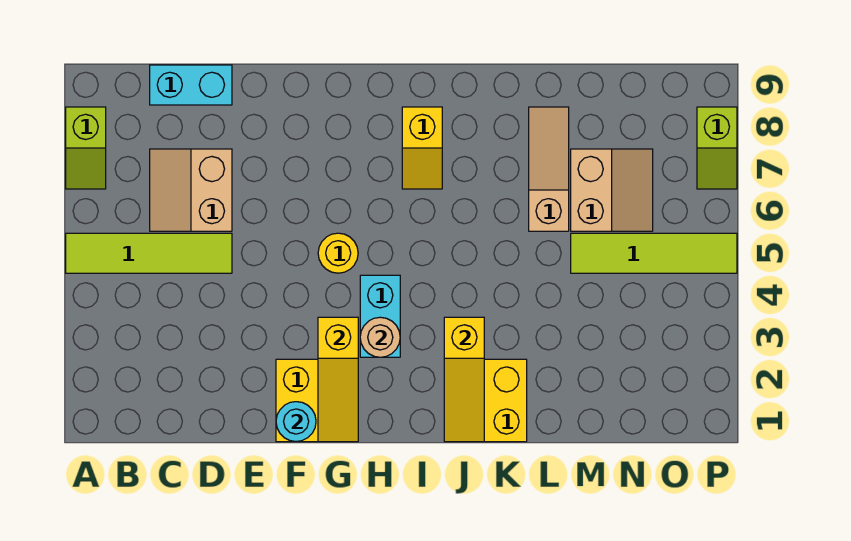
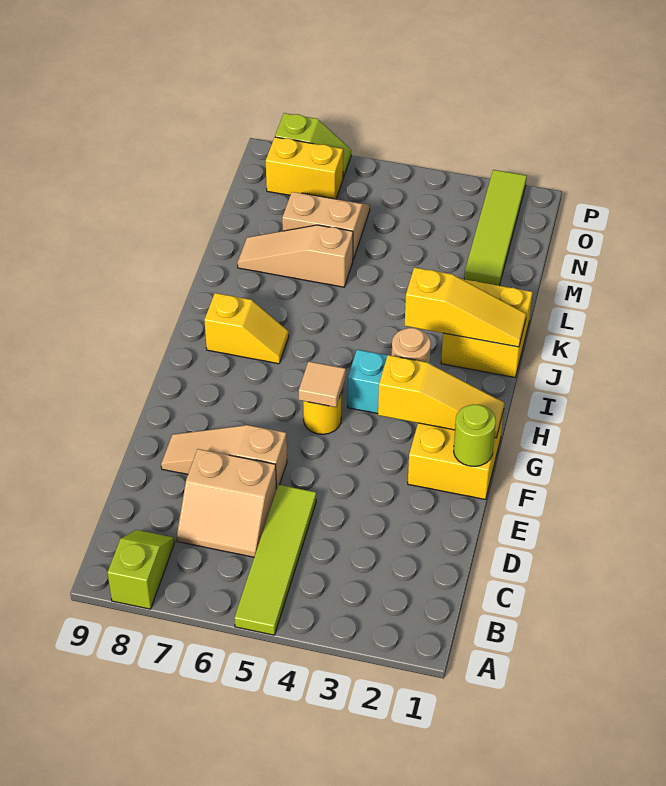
lime 1x2 slope [66,107,106,189] -> lime 1x2 slope turned to [107,530,175,609]
cyan 1x2 brick [150,65,232,105] -> none
none -> tan 1x3 slope [161,425,287,489]
cyan 1x1 round brick [276,402,316,442] -> lime 1x1 round brick [454,404,496,466]
none -> tan 1x1 tile [299,362,346,407]
lime 1x4 tile [571,233,737,273] -> lime 1x4 tile moved to [464,170,527,286]
none -> yellow 1x2 brick [266,137,343,199]

